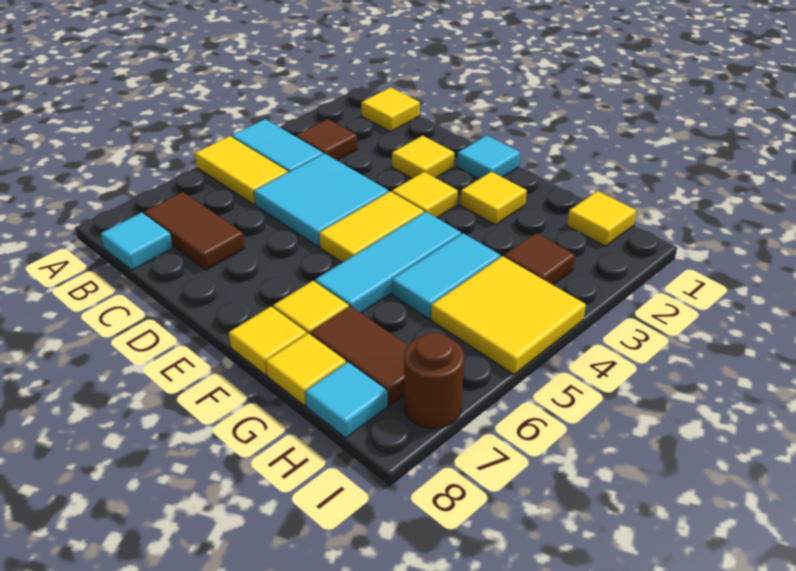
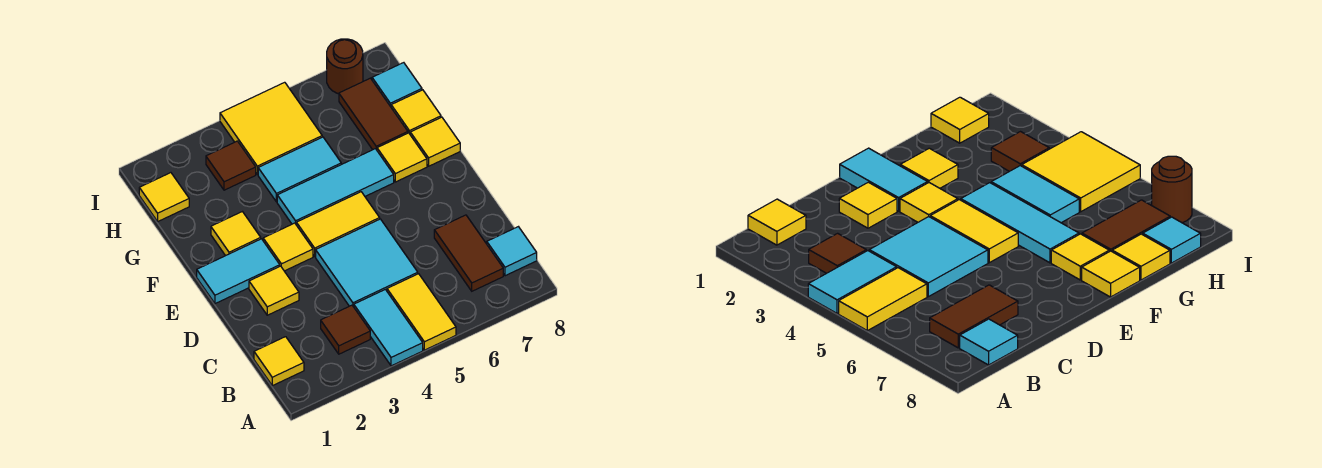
cyan 1x1 tile [457,135,520,179] -> cyan 1x2 tile [197,239,280,304]

